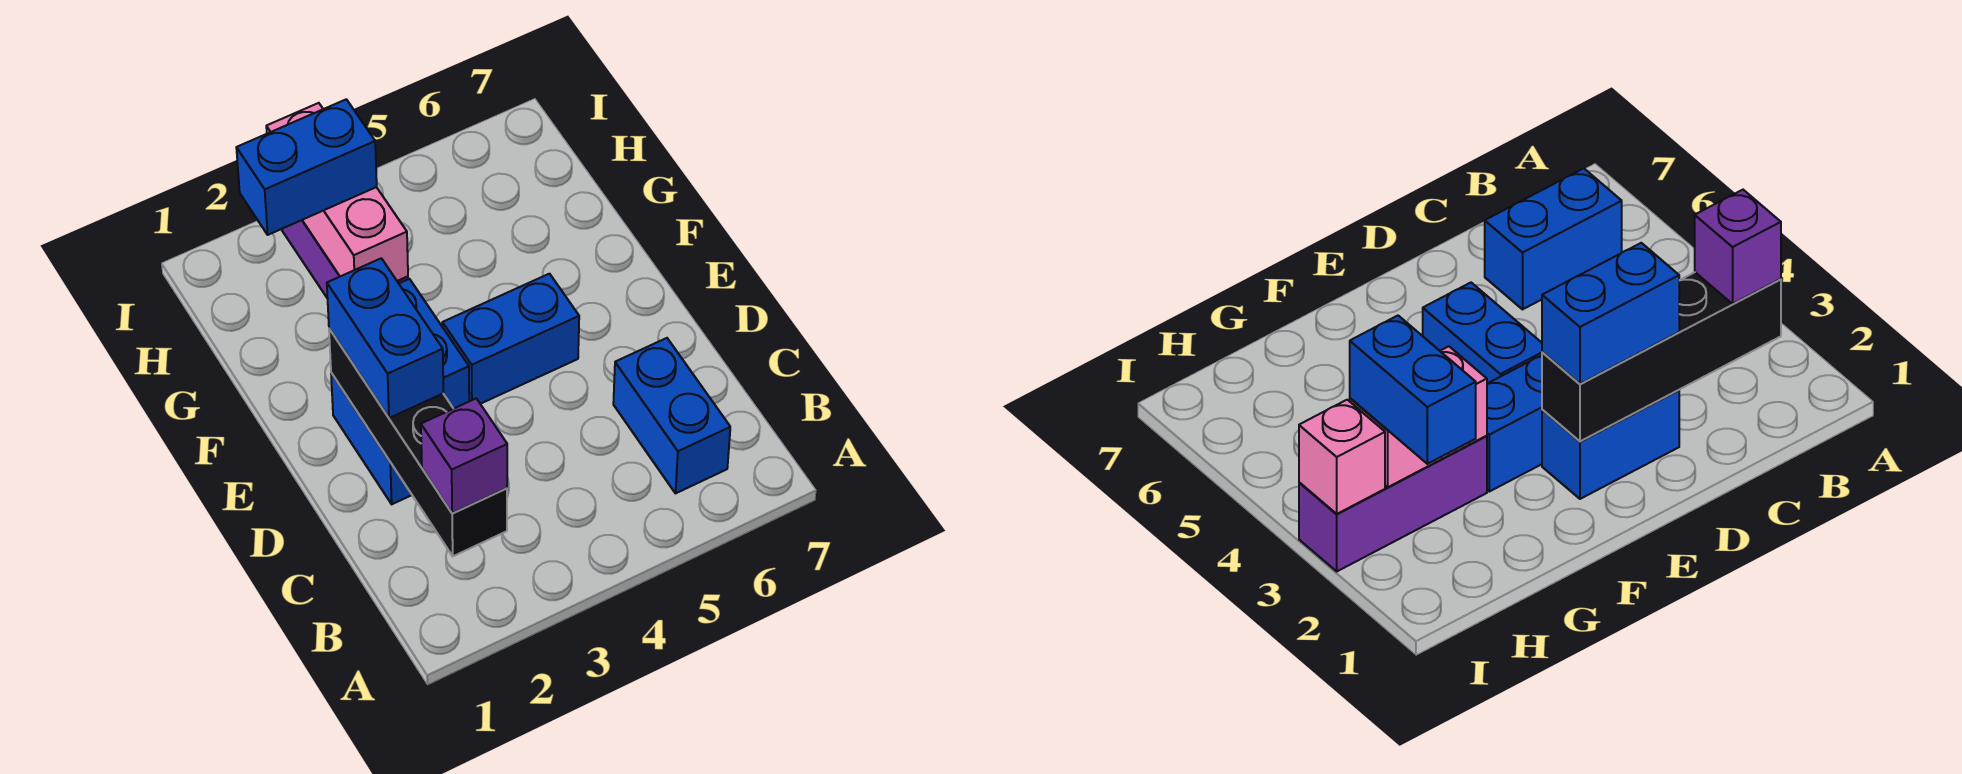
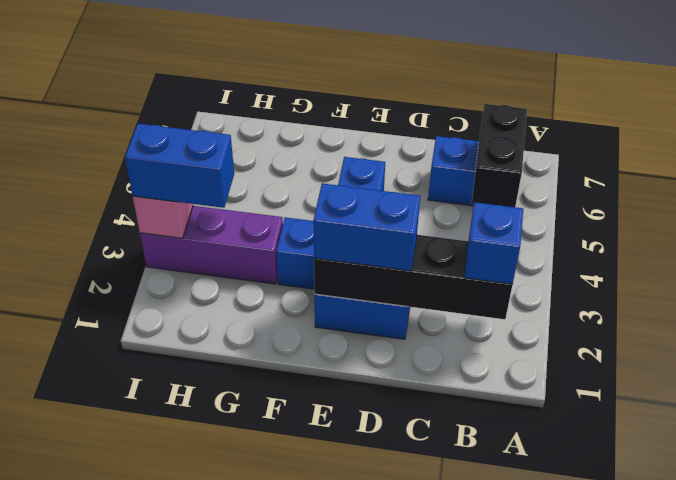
purple 1x1 brick [421,399,507,513] -> blue 1x1 brick [464,202,523,284]
none -> black 1x2 brick [472,104,527,207]
pink 1x2 brick [302,187,408,281] -> none
blue 1x2 brick [236,99,377,235] -> blue 1x2 brick turned to [125,124,234,208]

